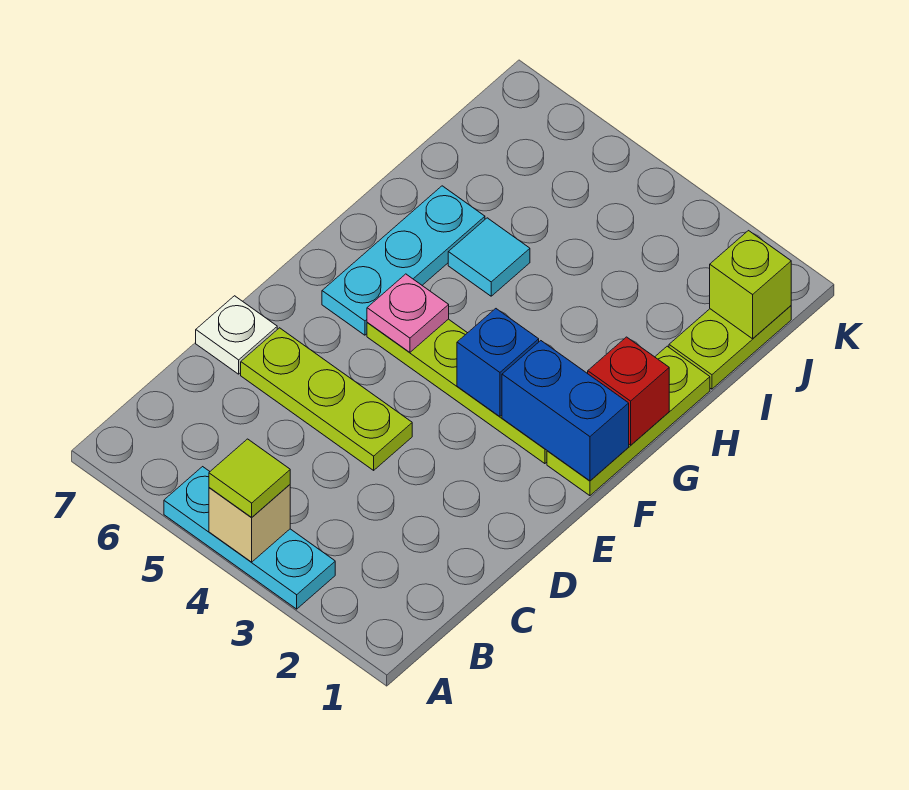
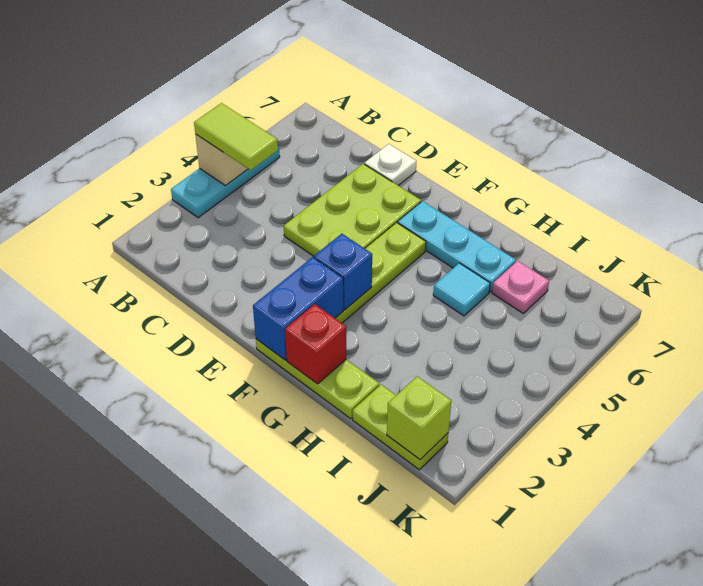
lime 1x1 tile [209,439,290,518] -> lime 1x2 tile [194,103,278,170]
lime 1x3 plate [241,328,412,470] -> lime 2x3 plate [284,164,421,256]
pink 1x1 plate [367,274,449,352] -> pink 1x1 plate moved to [492,261,549,313]

